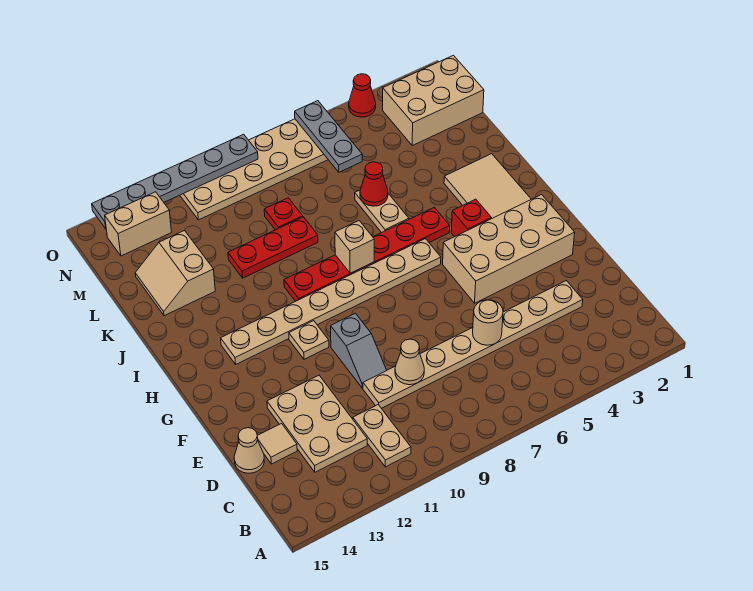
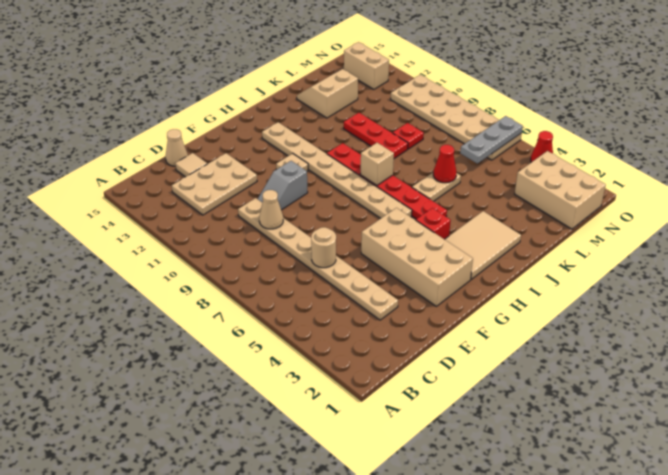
tan 1x2 plate [353,405,411,467] -> none
grey 1x6 plate [92,134,258,229] -> none

